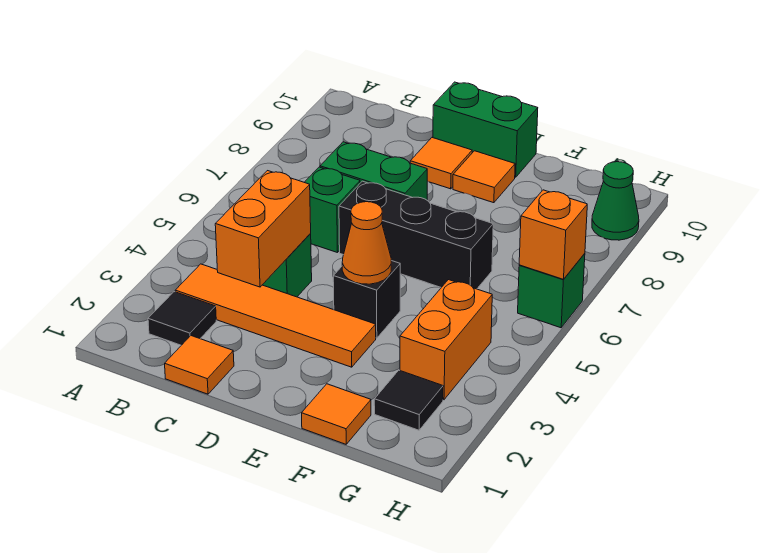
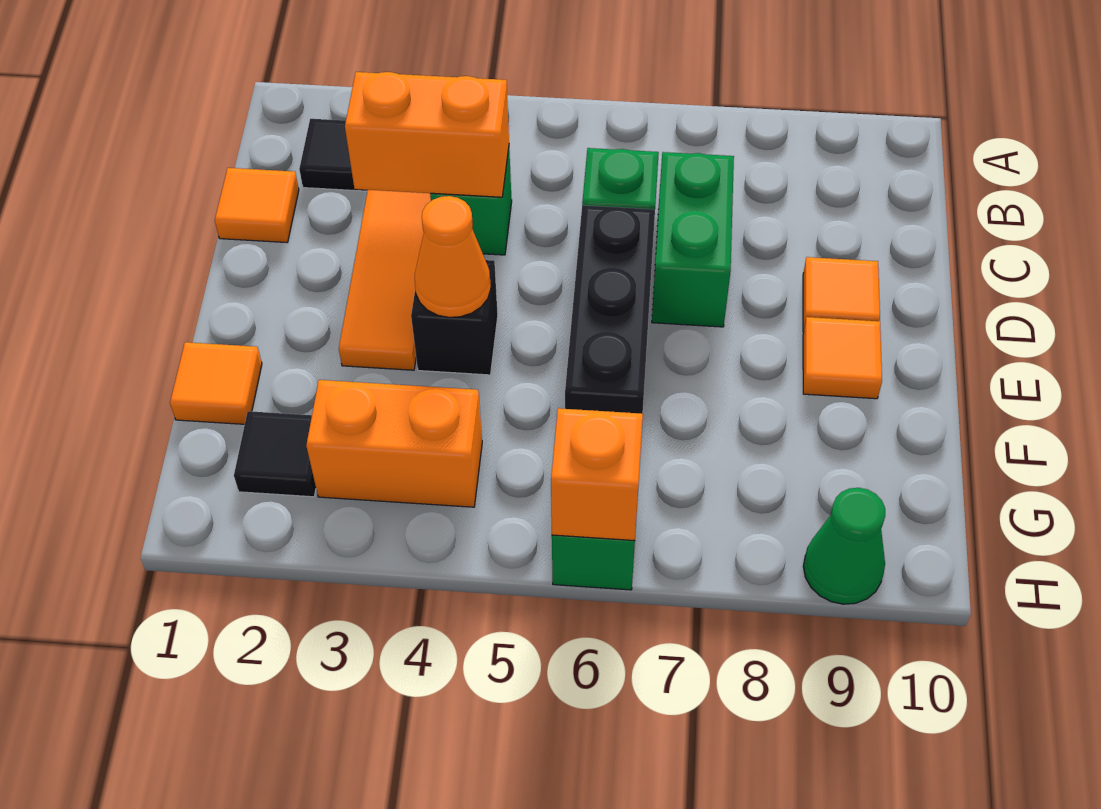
green 1x2 brick [433,82,538,177] -> none

